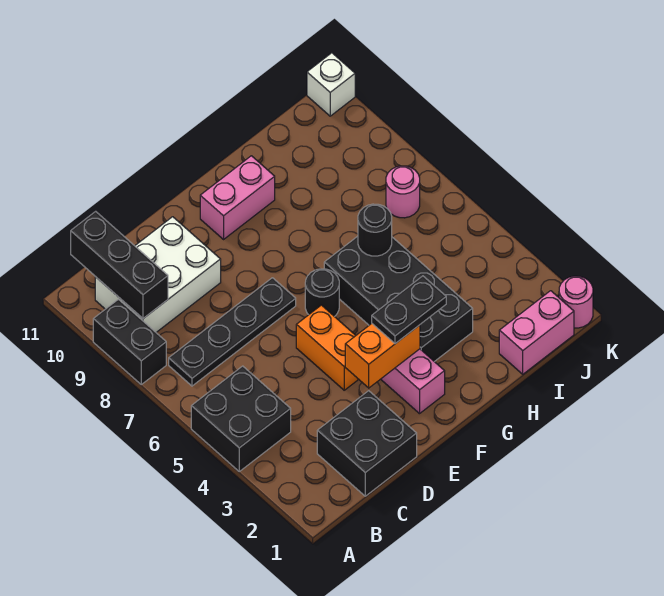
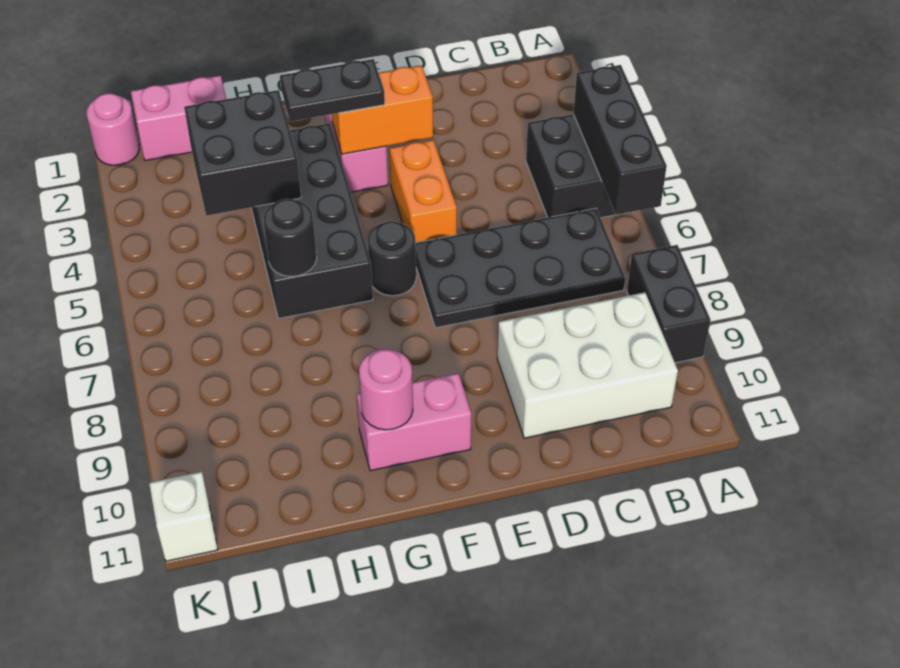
black 1x4 plate [169,278,296,386] -> black 2x4 plate [415,208,625,328]
black 1x3 brick [71,211,168,318] -> black 1x3 brick moved to [573,65,667,215]
black 2x2 brick [317,391,417,496] -> black 2x2 brick moved to [184,90,301,216]
pink 1x1 round brick [386,166,420,218] -> pink 1x1 round brick moved to [359,349,413,430]

